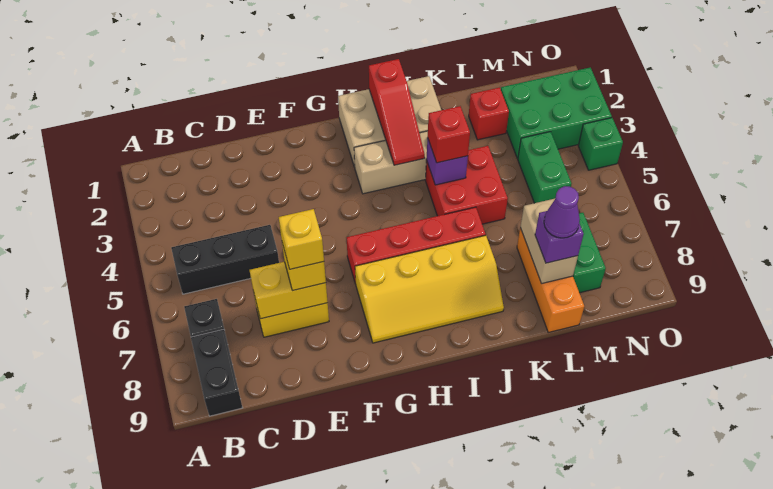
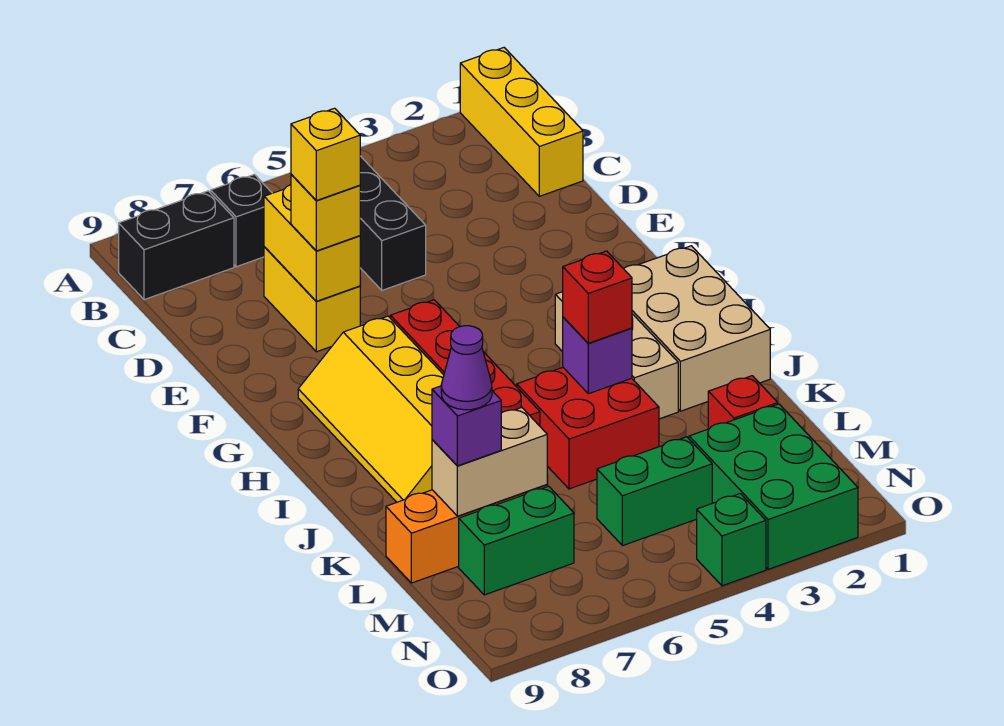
none -> yellow 1x3 brick [460,48,583,196]
red 1x3 slope [369,59,425,165] -> none

